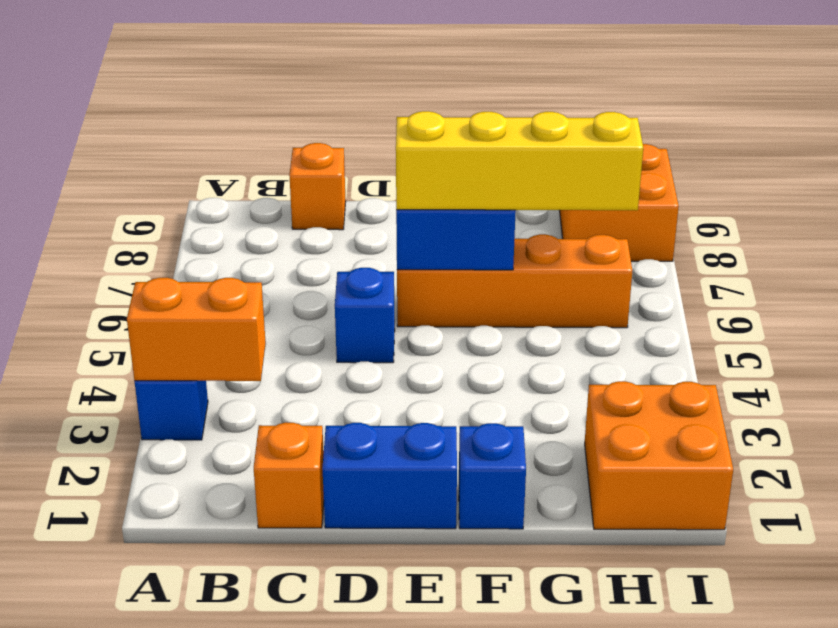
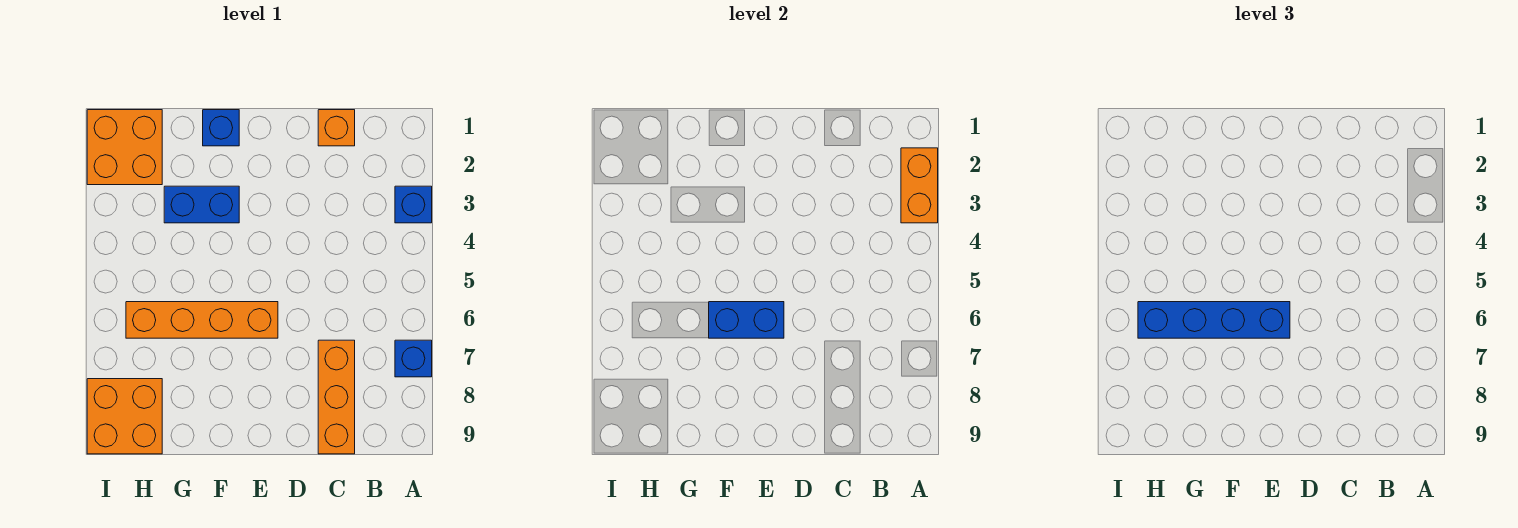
orange 1x2 brick [127,278,266,381] -> orange 1x2 brick turned to [901,148,938,223]
orange 1x1 brick [289,143,346,230] -> orange 1x3 brick [318,340,355,454]
blue 1x2 brick [322,423,457,529] -> blue 1x2 brick moved to [164,186,239,223]
blue 1x1 brick [335,268,395,363] -> blue 1x1 brick moved to [395,340,432,377]
yellow 1x4 brick [396,111,643,210] -> blue 1x4 brick [1138,302,1290,338]

